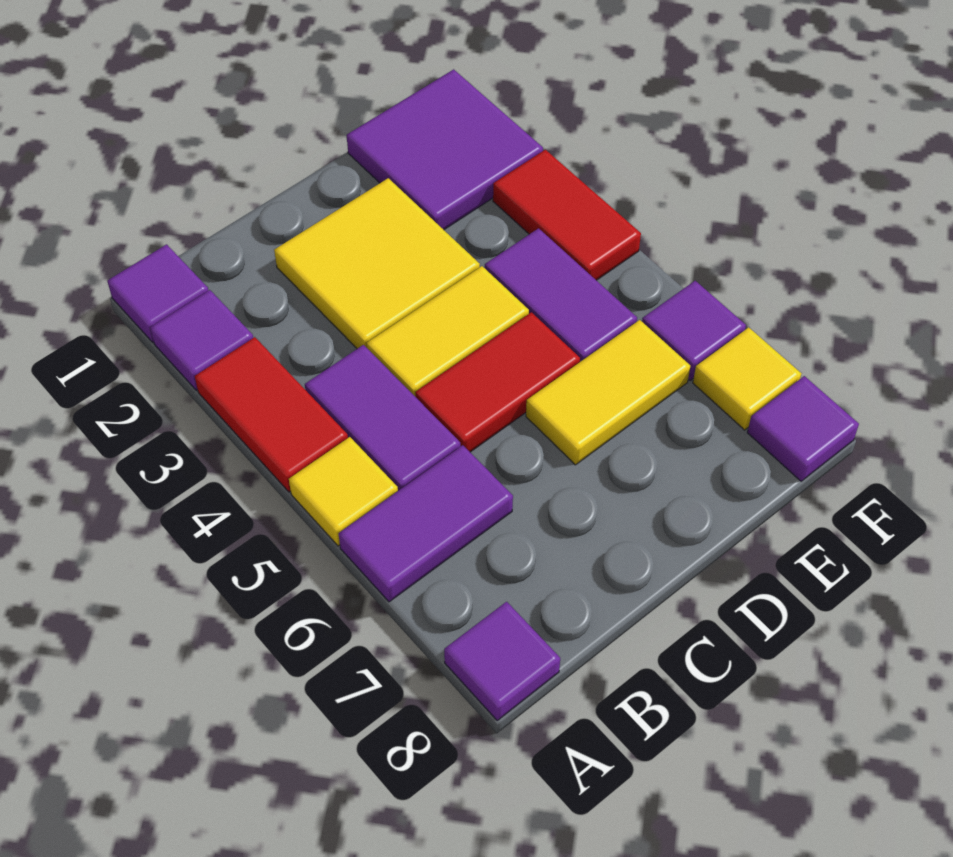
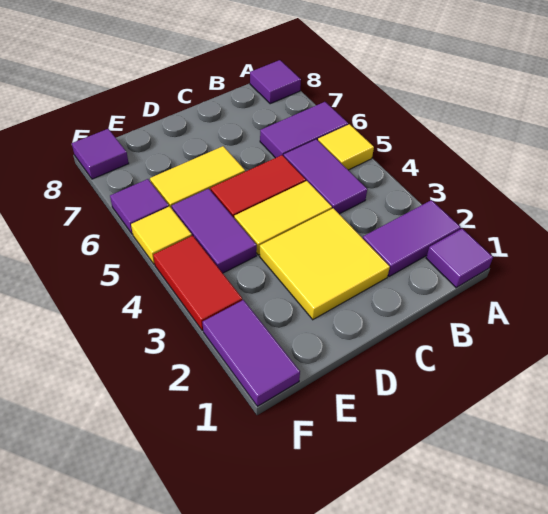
purple 1x1 tile [150,290,253,390] -> purple 1x2 tile [363,200,461,277]
red 1x2 tile [195,337,348,492] -> none
purple 2x2 tile [347,69,543,230] -> purple 1x2 tile [202,300,300,406]
yellow 1x1 tile [693,327,801,430] -> yellow 1x1 tile moved to [131,206,192,264]

